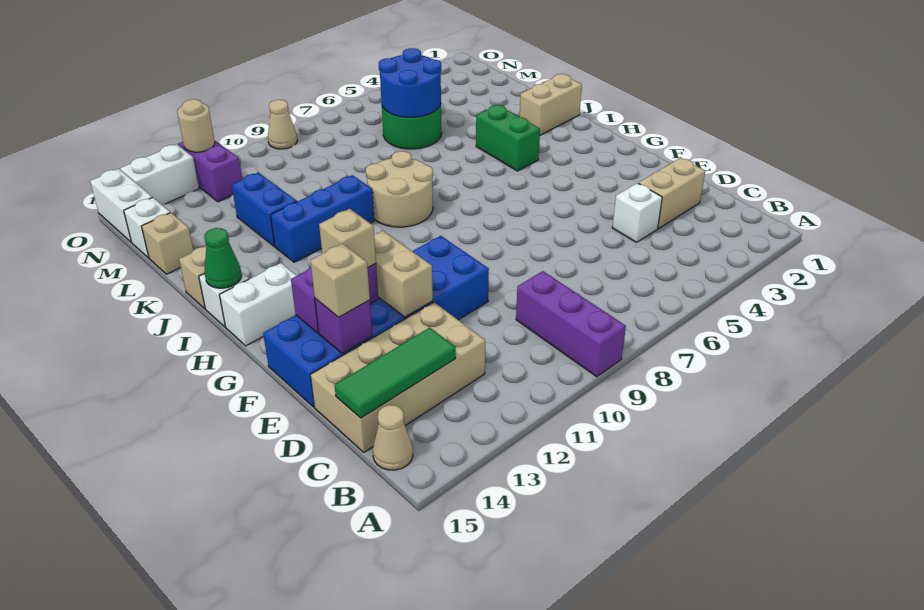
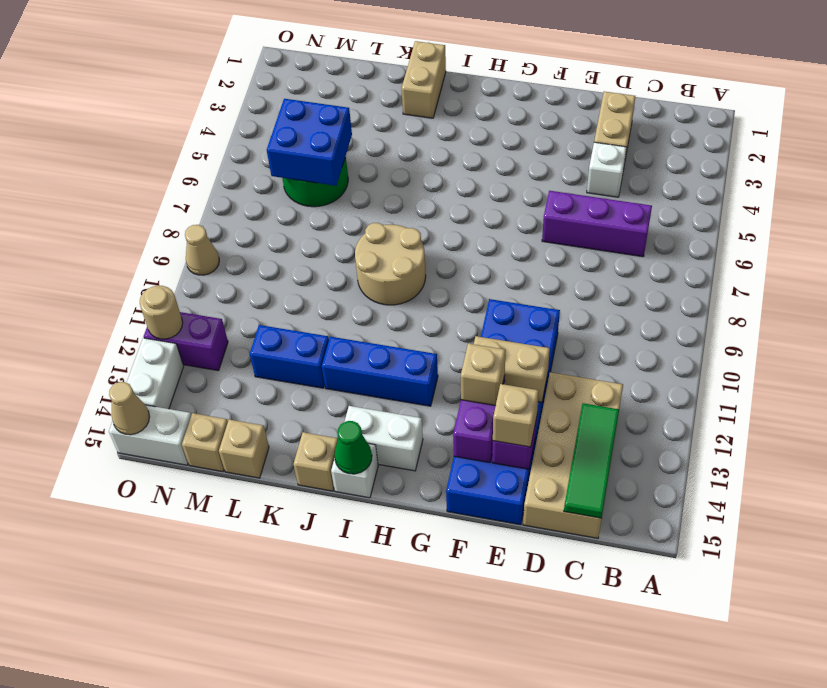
purple 1x3 brick [516,271,626,377] -> purple 1x3 brick moved to [542,191,652,257]
tan 1x1 cone [373,405,413,470] -> tan 1x1 cone moved to [109,382,150,435]
white 1x2 brick [220,263,297,346] -> white 1x2 brick turned to [345,406,423,471]
green 1x2 brick [476,105,540,171] -> none
blue 1x3 brick [271,175,374,262] -> blue 1x3 brick turned to [322,337,438,406]
blue 2x2 round brick [379,48,441,117] -> blue 2x2 brick [267,99,352,186]
white 1x1 brick [124,197,170,258] -> tan 1x1 brick [182,413,228,472]

